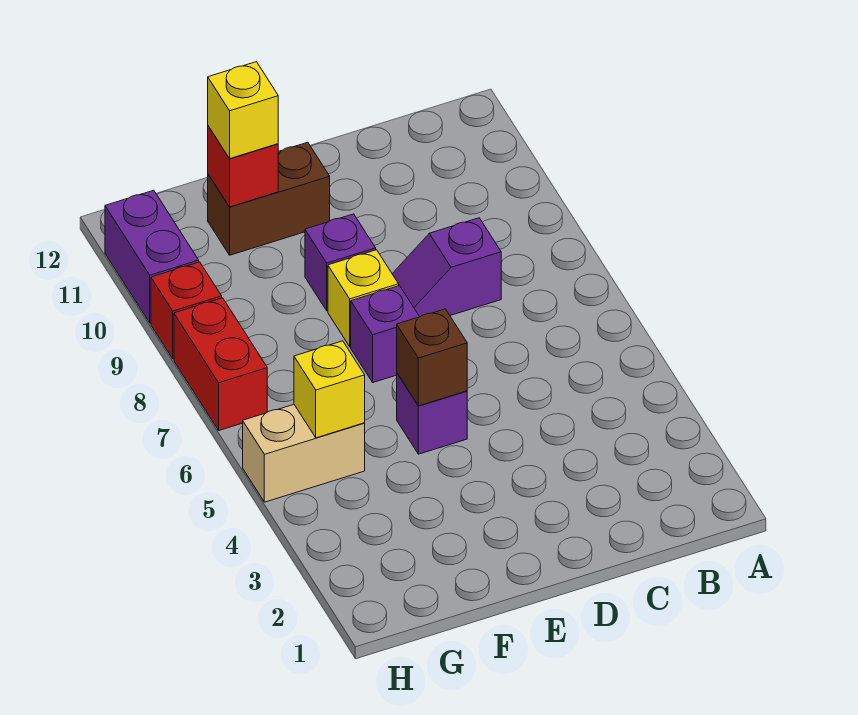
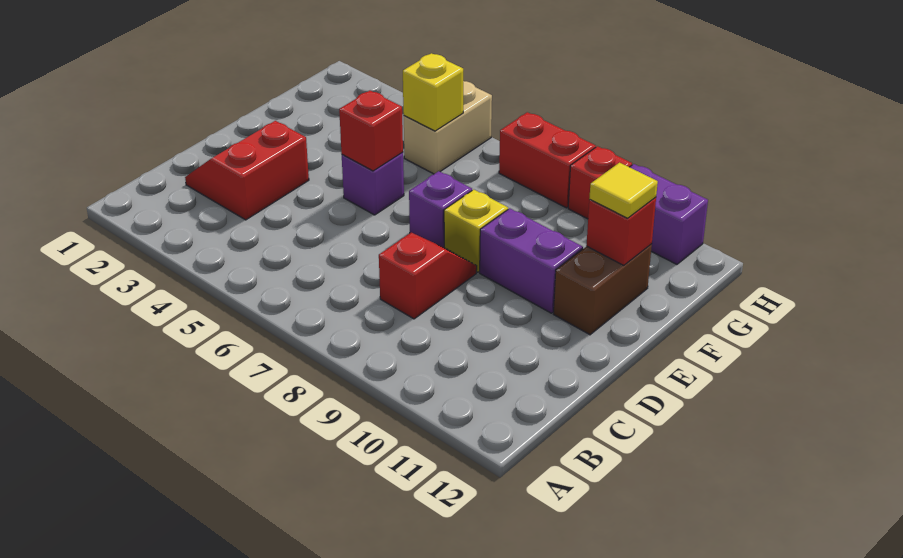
none -> red 2x2 slope [185,121,309,220]
purple 1x2 slope [392,218,501,317] -> red 1x2 slope [379,233,477,319]
brown 1x1 brick [397,309,467,406] -> red 1x1 brick [339,91,403,171]
purple 1x1 brick [305,214,376,311] -> purple 1x2 brick [480,208,583,313]
yellow 1x1 brick [208,62,278,159] -> yellow 1x1 tile [589,163,658,218]

